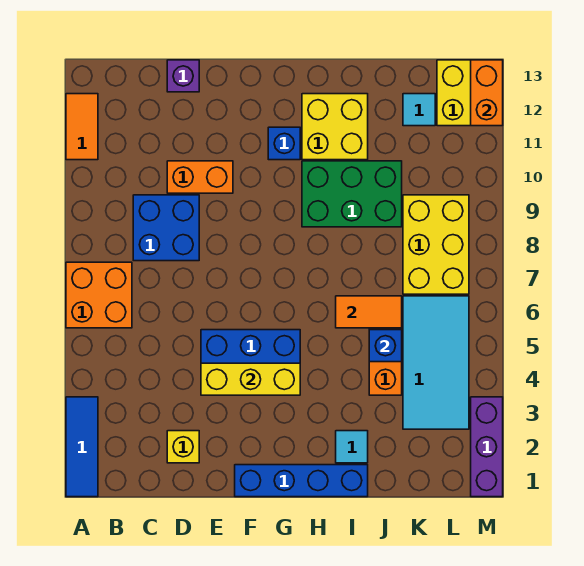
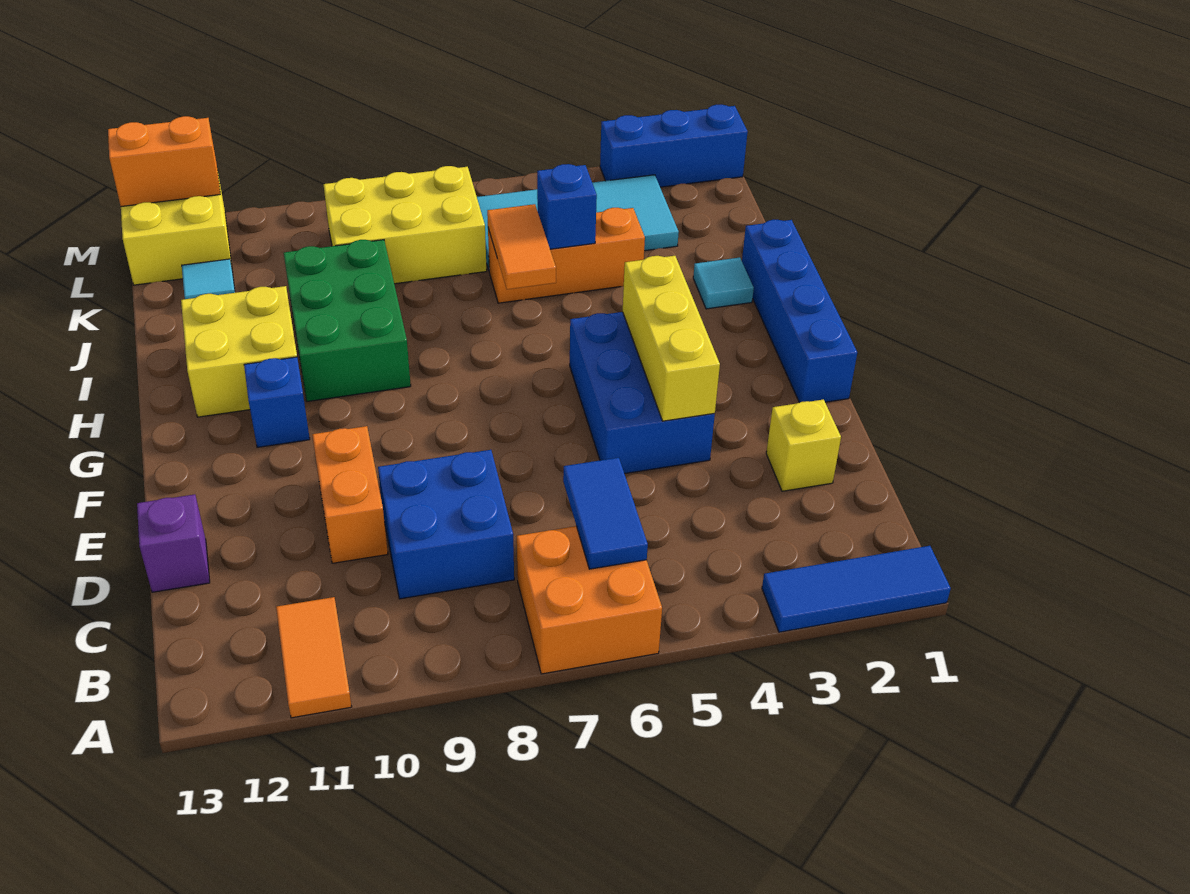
orange 1x2 tile [66,94,98,160] -> orange 1x2 tile turned to [276,597,352,718]
none -> blue 1x2 tile [563,458,648,569]
purple 1x3 brick [471,397,503,497] -> blue 1x3 brick [600,105,748,187]

